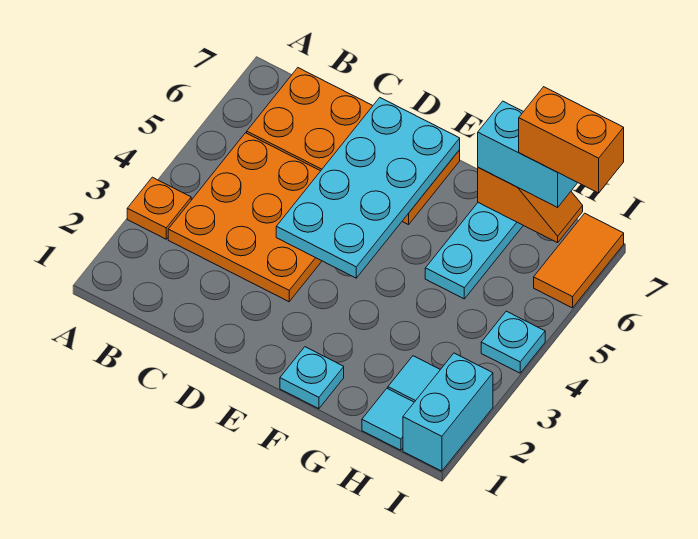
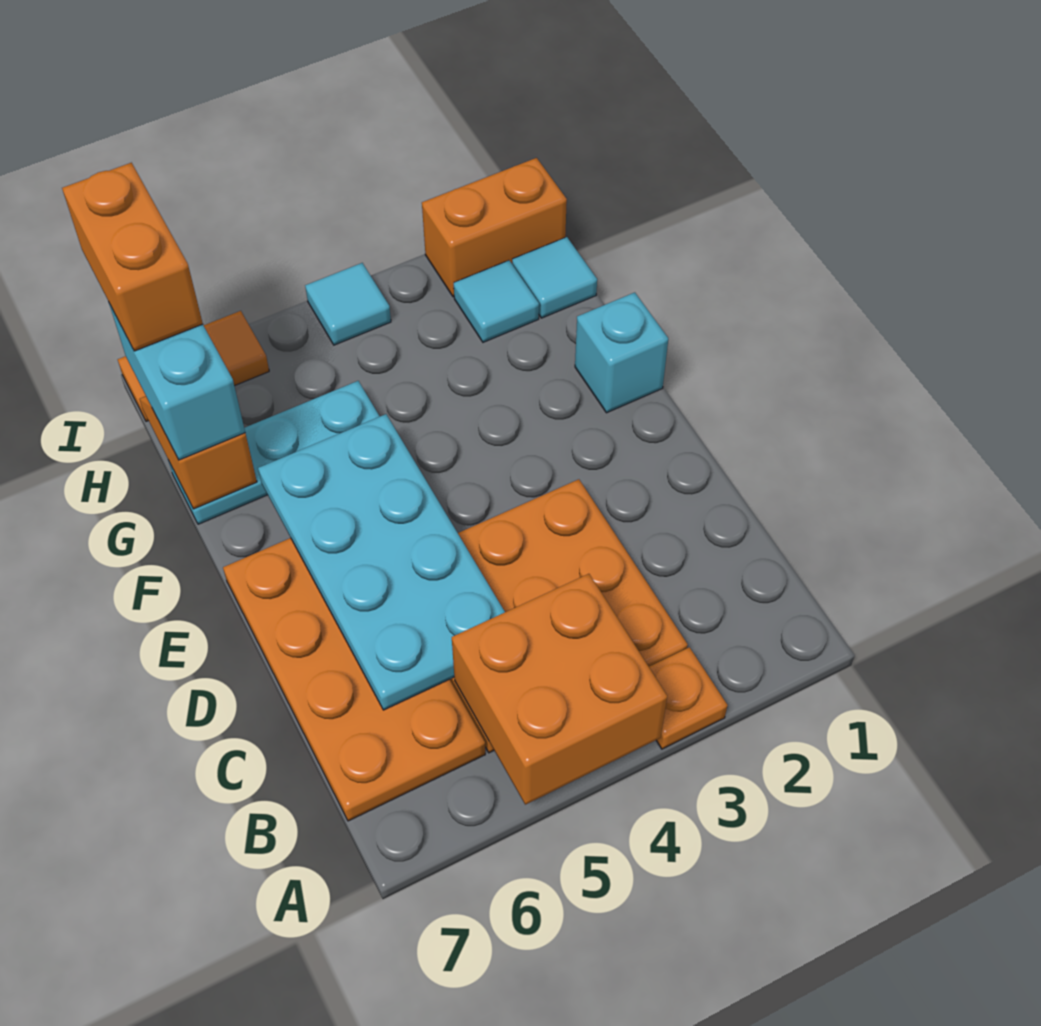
none -> orange 2x2 brick [452,574,667,805]
cyan 2x4 plate [276,98,460,278] -> cyan 2x4 plate turned to [258,414,505,710]
cyan 1x1 plate [280,347,344,409] -> cyan 1x1 brick [575,292,668,413]
cyan 1x2 brick [403,353,493,471] -> orange 1x2 brick [422,158,567,297]
cyan 1x1 plate [481,311,545,373] -> cyan 1x1 tile [305,263,391,345]

